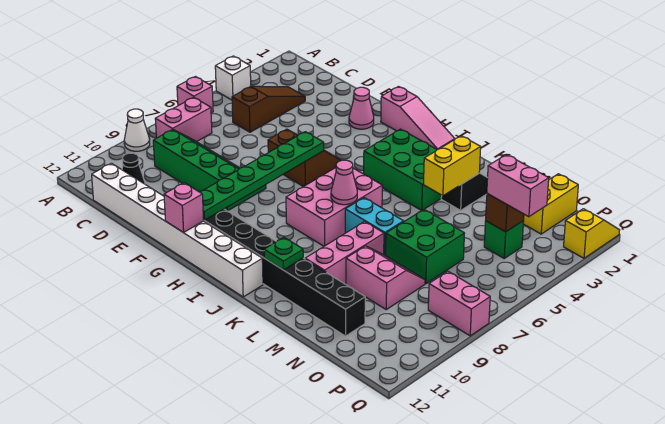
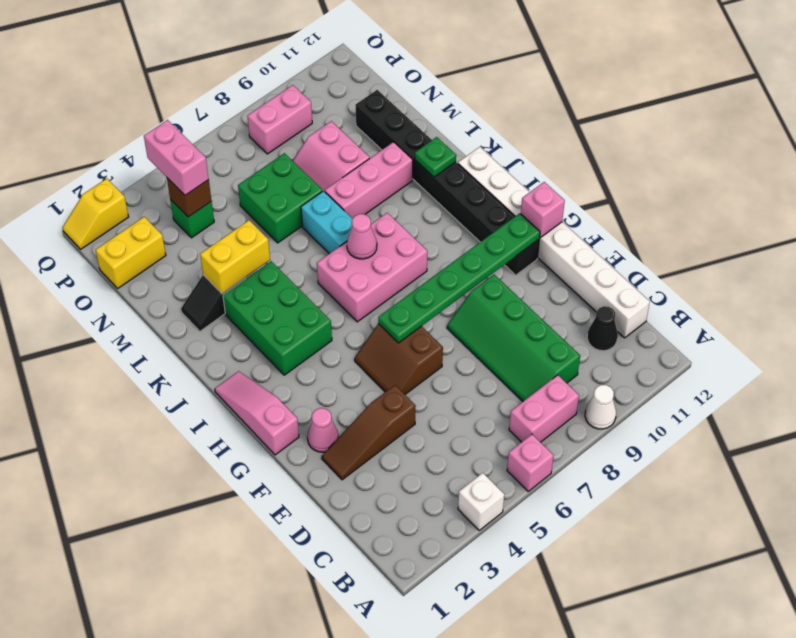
brown 1x3 slope [232,86,305,132] -> brown 1x3 slope moved to [322,385,416,480]
pink 1x2 brick [428,271,490,336] -> pink 1x2 brick turned to [247,85,312,154]

